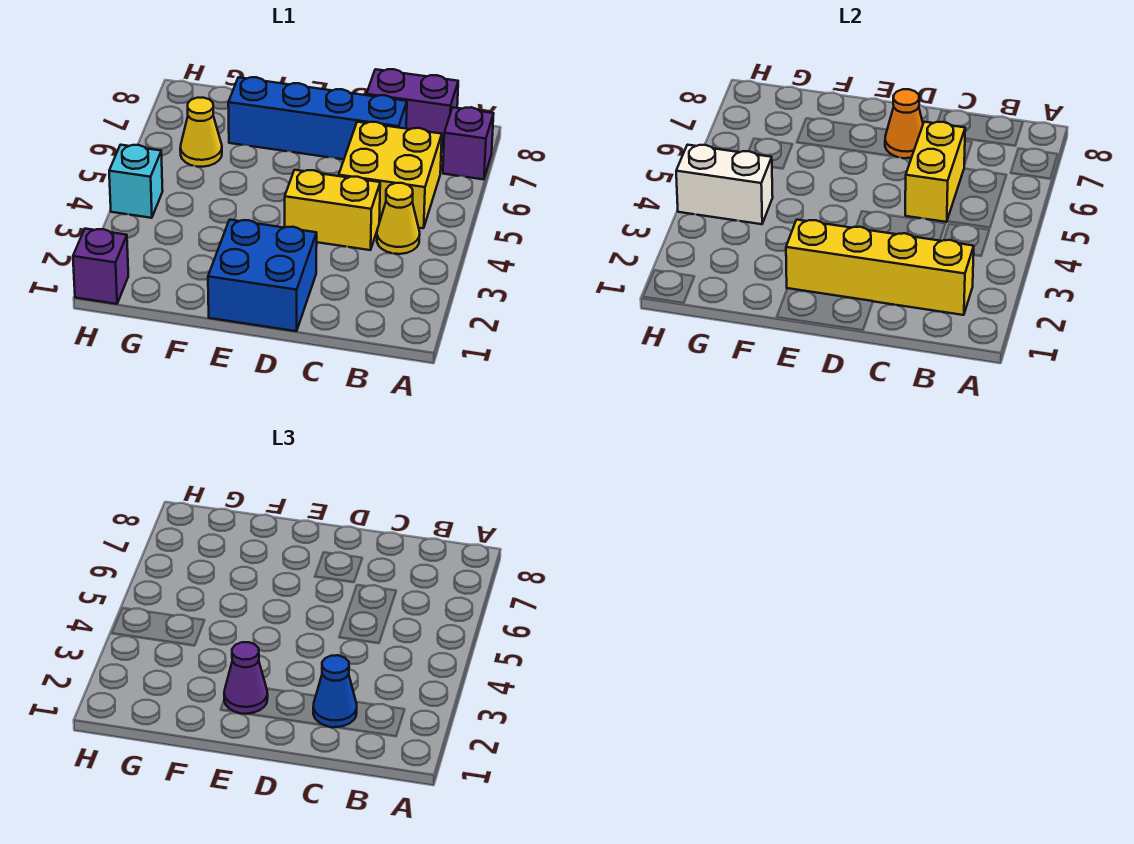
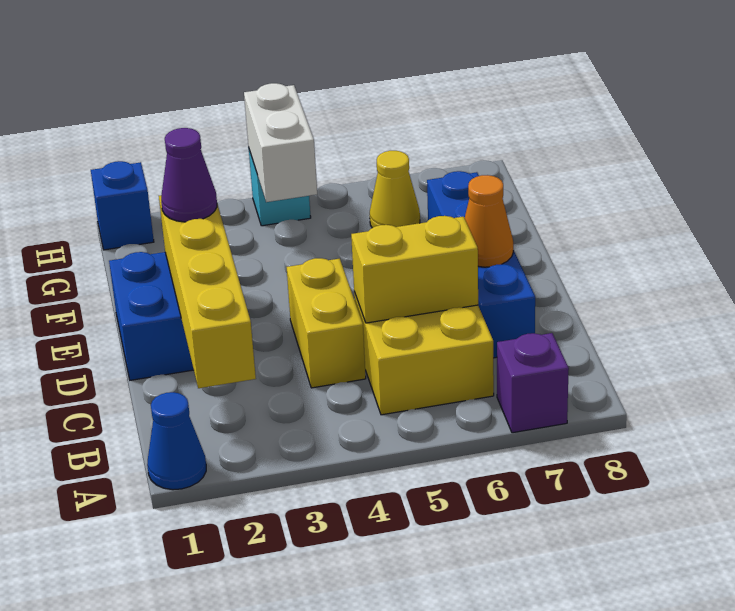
yellow 1x1 cone [377,183,420,254] -> none
purple 1x2 brick [367,69,458,146] -> none
blue 1x1 cone [313,655,357,727] -> blue 1x1 cone moved to [147,392,206,490]
purple 1x1 brick [73,229,128,304] -> blue 1x1 brick [91,161,154,250]

